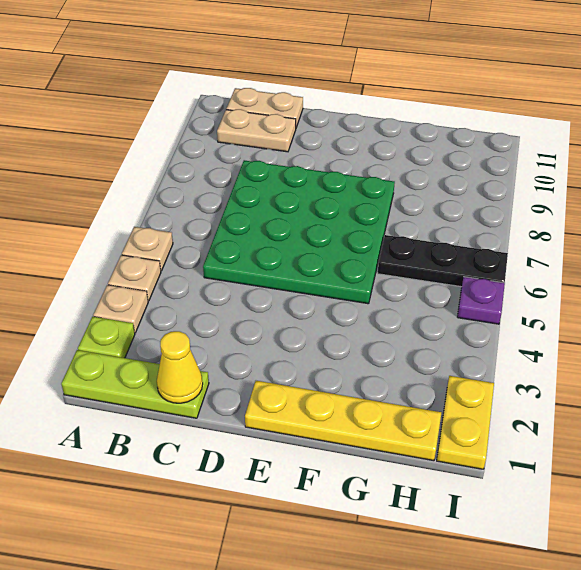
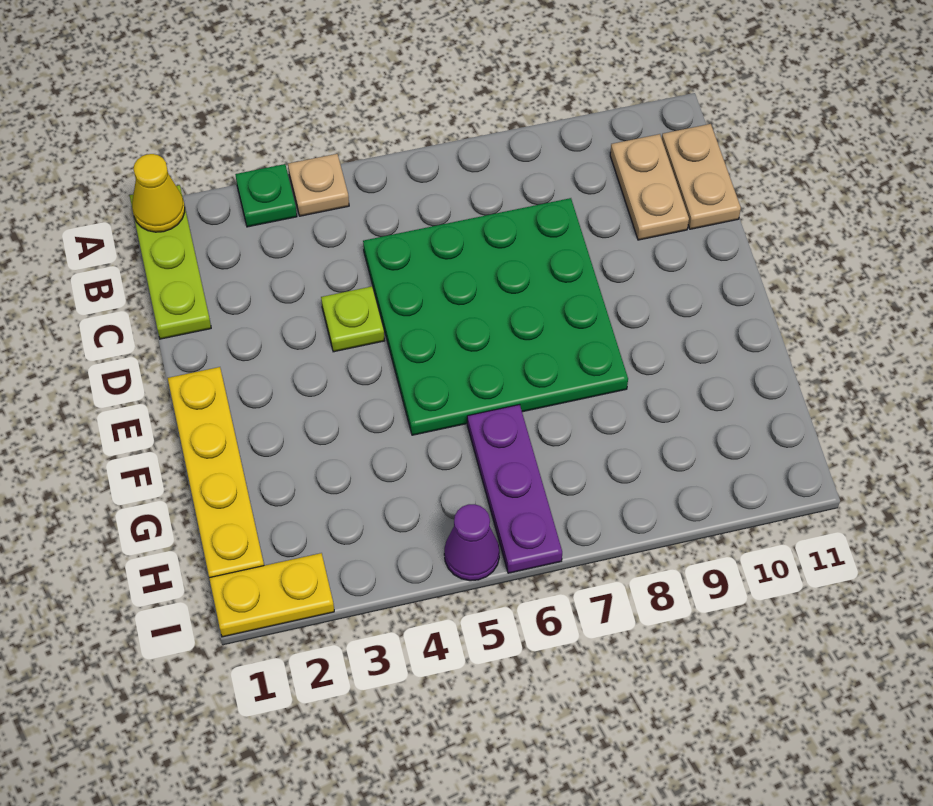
lime 1x1 plate [78,317,135,358] -> lime 1x1 plate moved to [321,286,384,352]
tan 1x1 plate [93,285,148,333] -> green 1x1 plate [235,164,297,227]
tan 1x1 plate [122,227,173,271] -> none
yellow 1x1 cone [157,331,203,403] -> yellow 1x1 cone moved to [132,154,185,232]
black 1x3 plate [378,235,508,287] -> purple 1x3 plate [467,405,562,573]
purple 1x1 plate [457,277,505,324] -> purple 1x1 cone [444,504,500,581]

